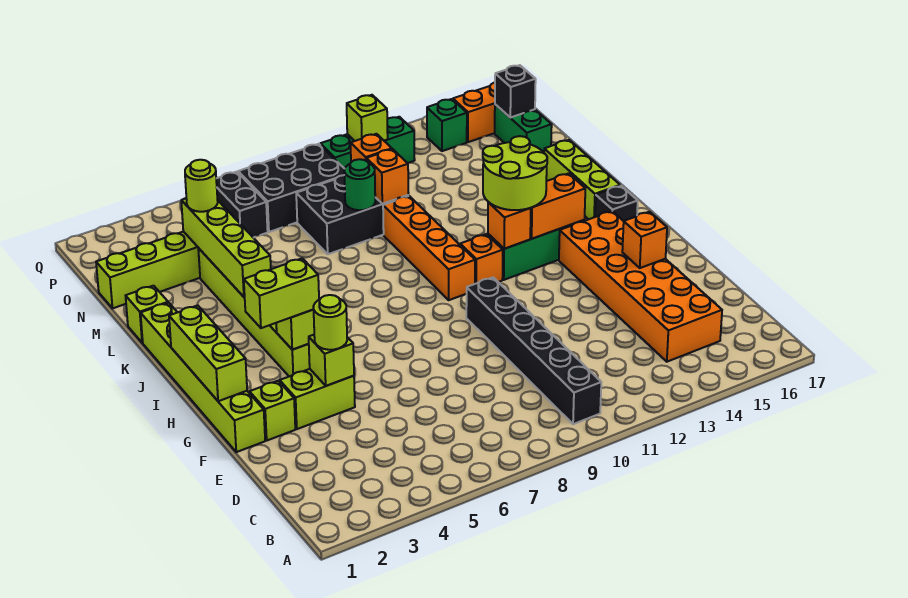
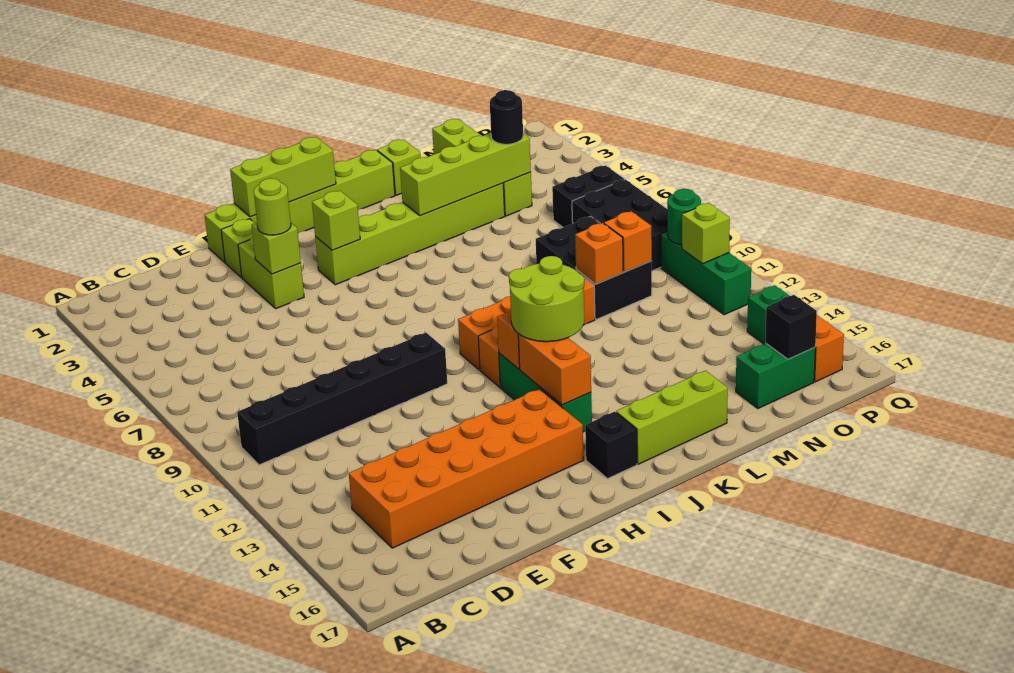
orange 1x1 brick [622,212,667,268] -> none
lime 1x2 brick [244,258,319,328] -> none
green 1x1 round brick [344,159,375,210] -> green 1x1 round brick moved to [667,189,701,244]
lime 1x1 round brick [185,160,218,212] -> black 1x1 round brick [490,90,523,144]

